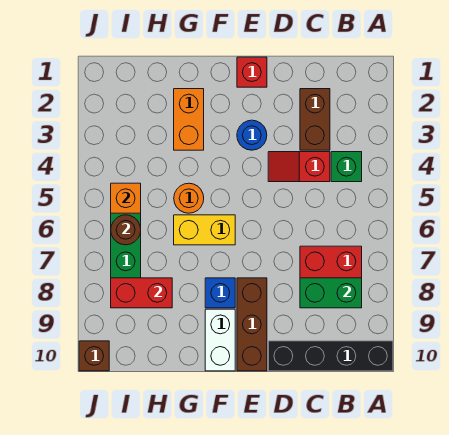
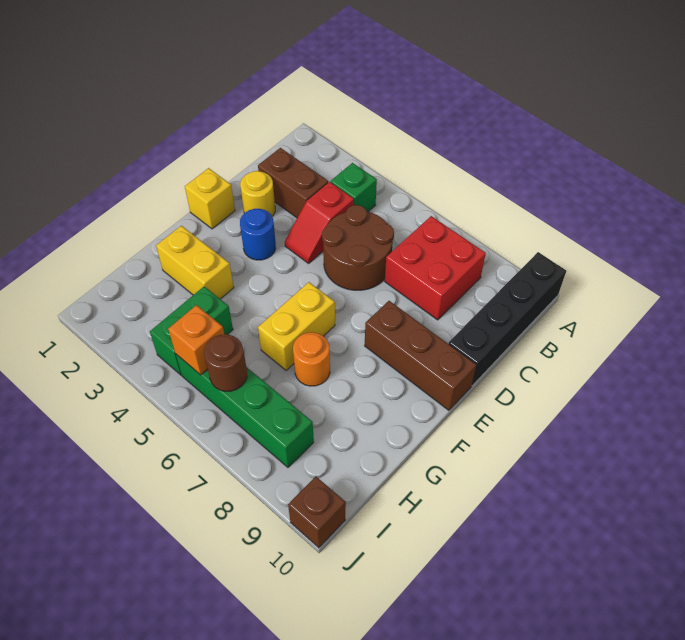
green 1x2 brick [300,278,362,308] -> green 1x2 brick moved to [150,286,233,375]
none -> brown 2x2 round brick [322,205,394,290]
none -> yellow 1x1 round brick [240,171,275,216]
red 1x1 brick [237,57,267,87] -> yellow 1x1 brick [185,168,235,229]
blue 1x1 brick [205,278,235,308] -> none
white 1x2 brick [205,309,235,371] -> none
orange 1x2 brick [174,89,204,150] -> yellow 1x2 brick [156,226,234,299]
orange 1x1 round brick [174,183,204,213] -> orange 1x1 round brick moved to [293,332,330,386]
red 1x2 brick [111,278,172,308] -> none

